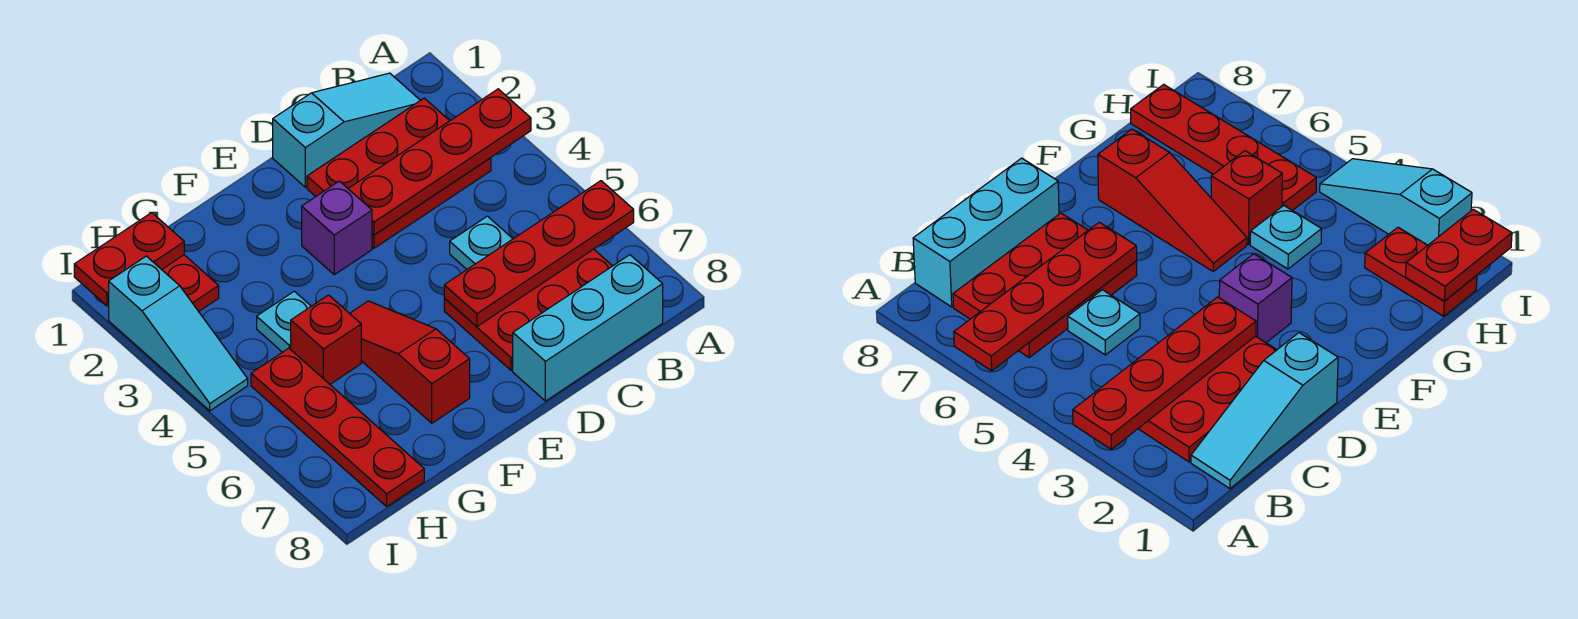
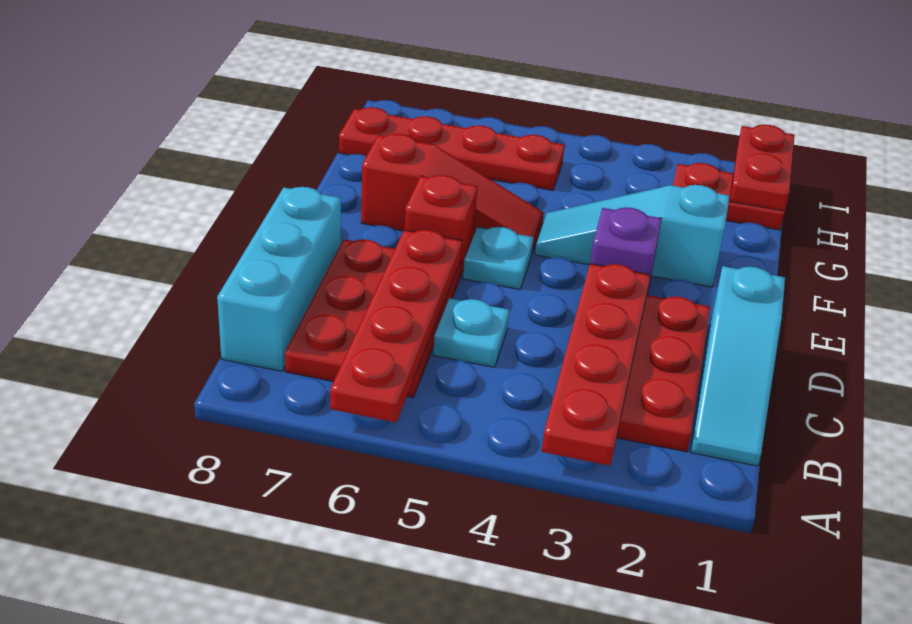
cyan 1x1 plate [257,291,311,352] -> cyan 1x1 plate moved to [463,227,534,289]
red 1x1 brick [291,295,361,384] -> red 1x1 brick moved to [405,175,477,277]
cyan 1x3 slope [109,256,248,411] -> cyan 1x3 slope moved to [535,185,730,287]

